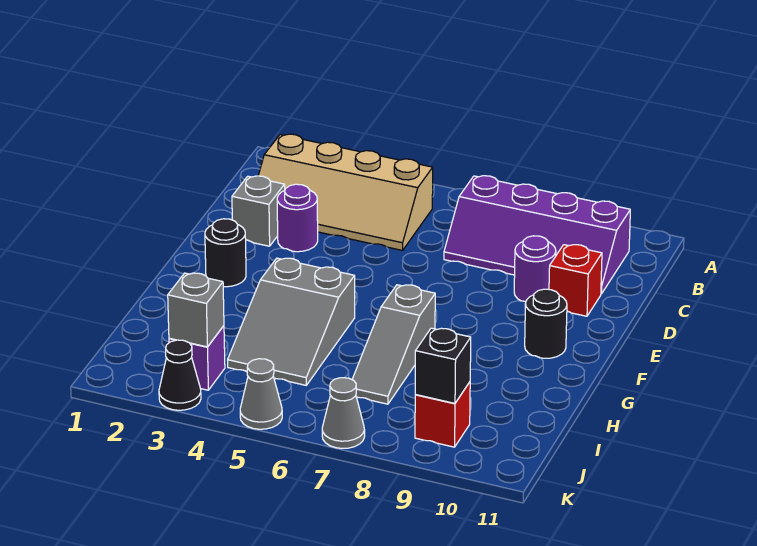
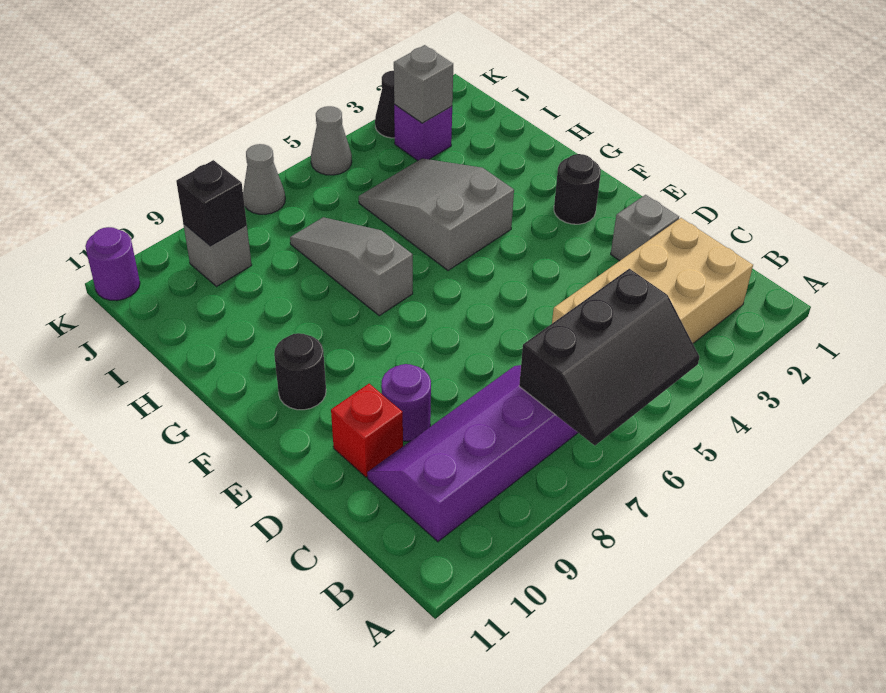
none -> black 2x3 slope [519,269,699,446]
tan 2x4 slope [258,134,433,250] -> tan 2x4 brick [552,218,753,343]
purple 1x1 round brick [277,184,318,252] -> purple 1x1 round brick moved to [85,227,140,301]
red 1x1 brick [415,382,470,447] -> grey 1x1 brick [183,224,252,286]

